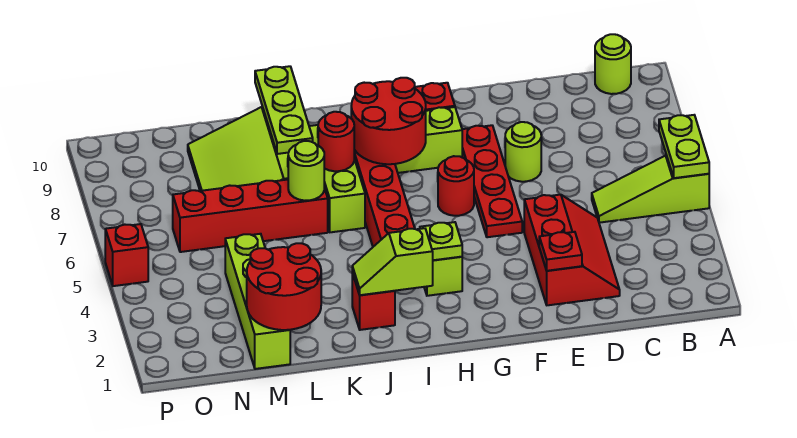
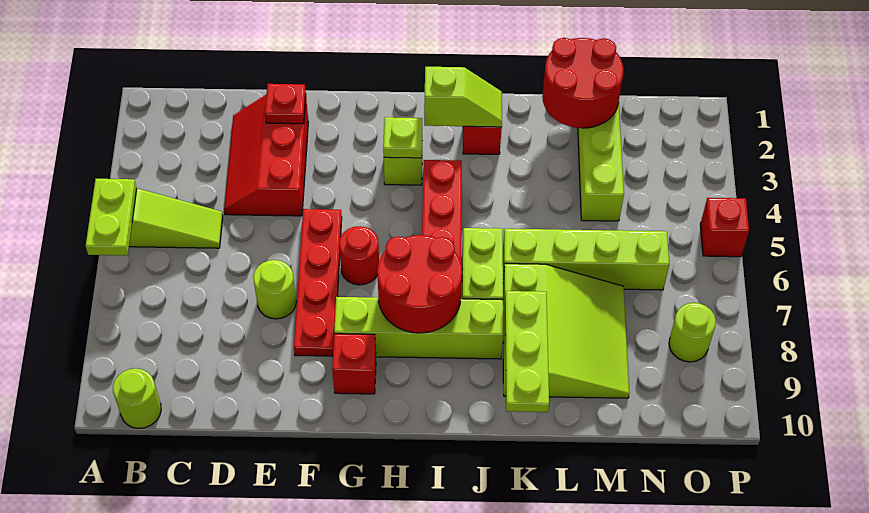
red 1x1 round brick [318,112,354,171] -> none
red 1x4 brick [173,180,328,252] -> lime 1x4 brick [503,229,669,290]
lime 1x1 round brick [288,141,324,201] -> lime 1x1 round brick moved to [669,303,716,362]

